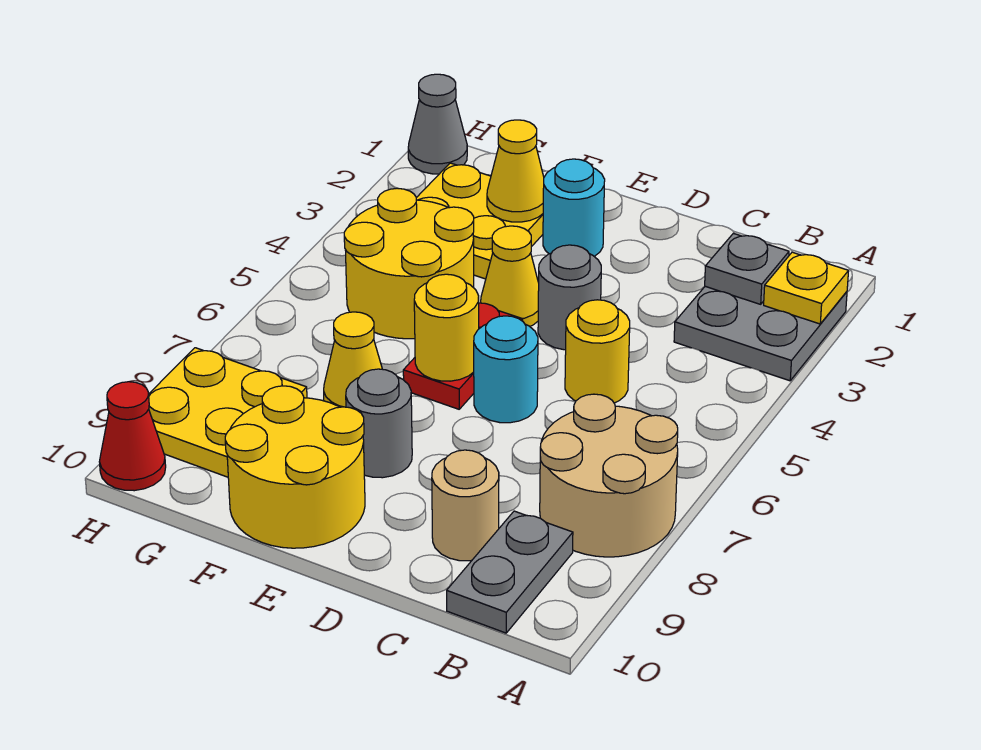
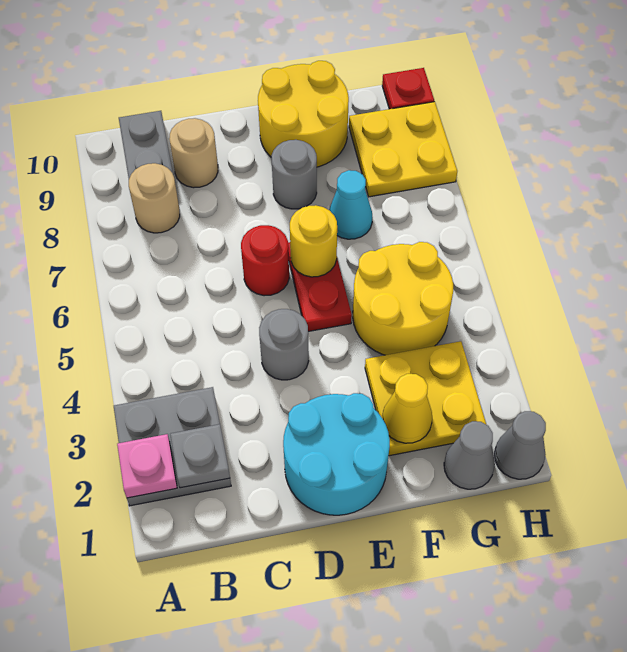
yellow 1x1 plate [764,252,849,324] -> pink 1x1 plate [117,434,177,498]
tan 2x2 round brick [540,394,678,557] -> tan 1x1 round brick [129,163,180,233]
yellow 1x1 round brick [565,300,630,403] -> none
cyan 1x1 round brick [474,316,538,423] -> red 1x1 round brick [241,225,289,296]
cyan 1x1 round brick [543,159,605,256] -> cyan 2x2 round brick [283,393,390,515]
yellow 1x1 cone [481,226,539,326] -> none
yellow 1x1 cone [324,312,382,407] -> cyan 1x1 cone [329,170,373,239]
none -> grey 1x1 cone [444,421,495,489]
red 1x1 cone [99,382,166,491] -> red 1x1 plate [382,68,434,109]

